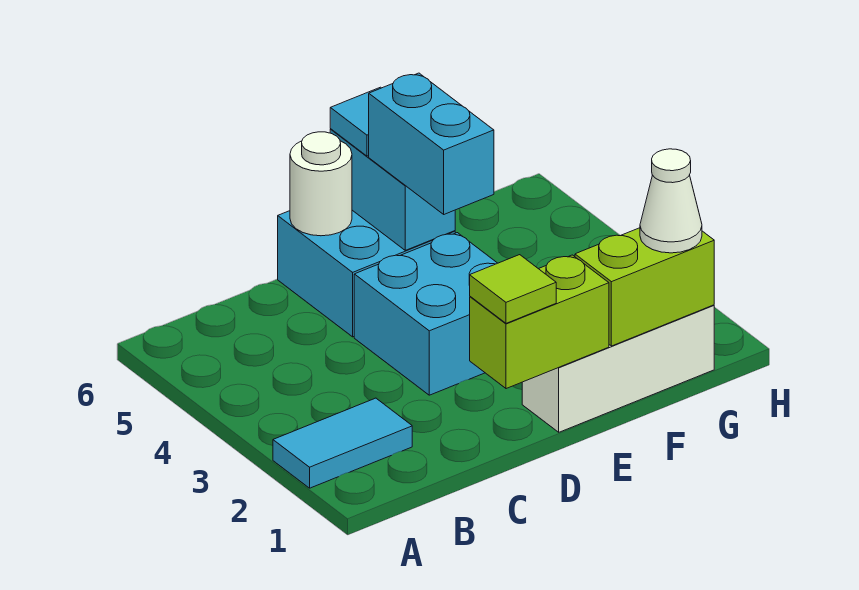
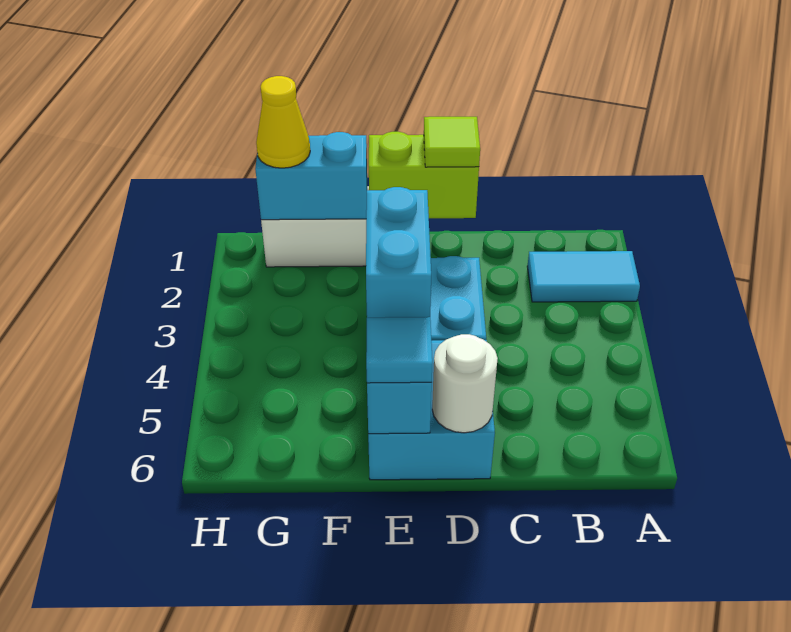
lime 1x2 brick [575,228,714,346] -> cyan 1x2 brick [255,132,367,220]
white 1x1 cone [640,149,702,253] -> yellow 1x1 cone [256,76,310,168]

